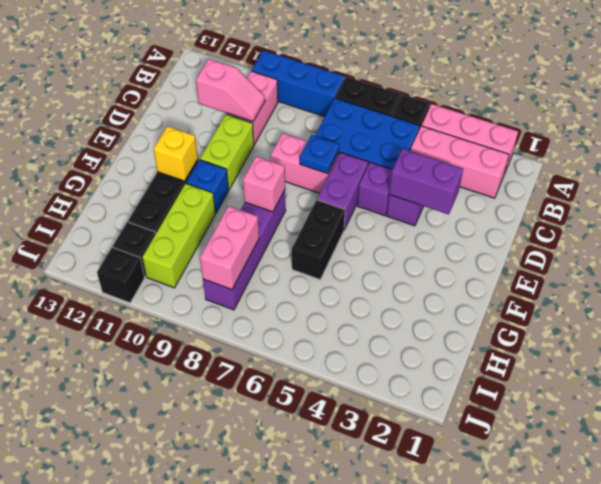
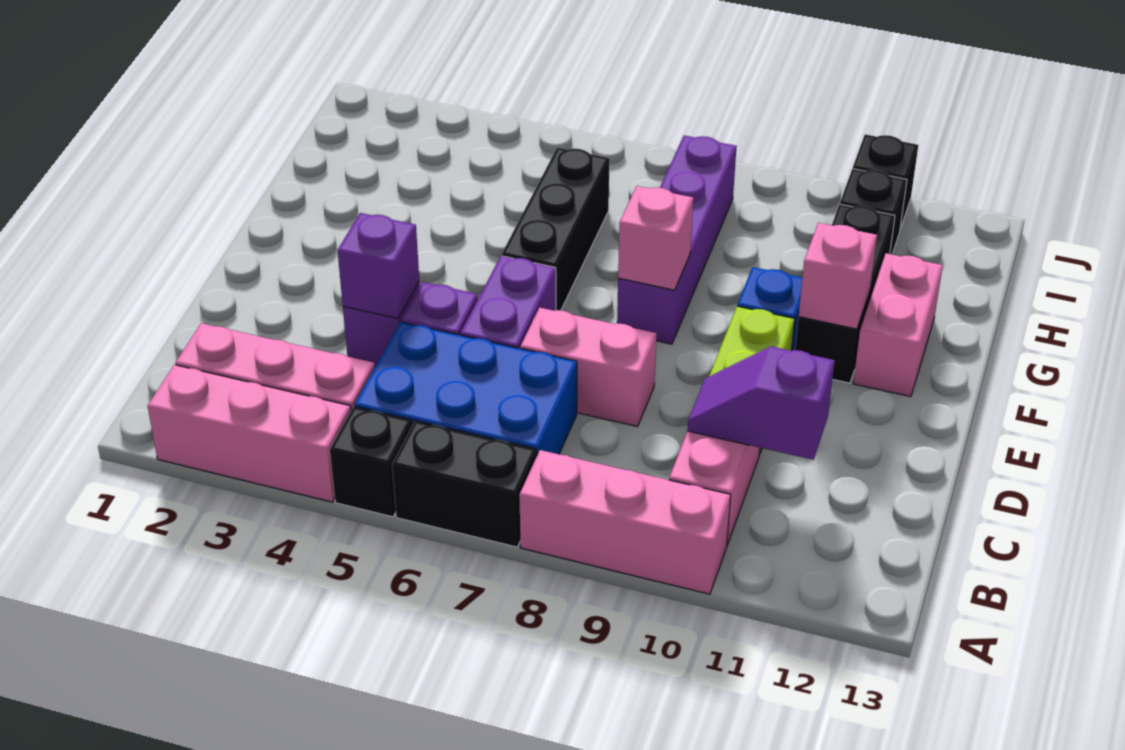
blue 1x3 brick [252,50,345,117] -> pink 1x3 brick [519,450,731,594]
pink 1x2 slope [196,59,265,122] -> purple 1x2 slope [687,346,835,460]
purple 1x2 brick [389,149,463,215] -> purple 1x1 brick [337,213,419,318]
blue 1x1 plate [300,135,339,174] -> none
black 1x2 brick [292,200,345,279] -> black 1x3 brick [502,148,610,311]
yellow 1x1 brick [154,126,198,181] -> pink 1x1 brick [799,223,877,329]
lime 1x3 brick [142,183,215,288] -> none
pink 1x2 brick [200,206,259,290] -> pink 1x2 brick moved to [853,253,943,397]

